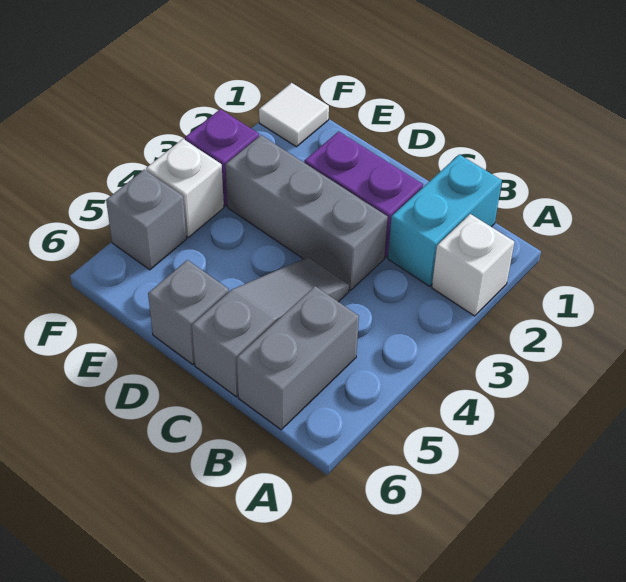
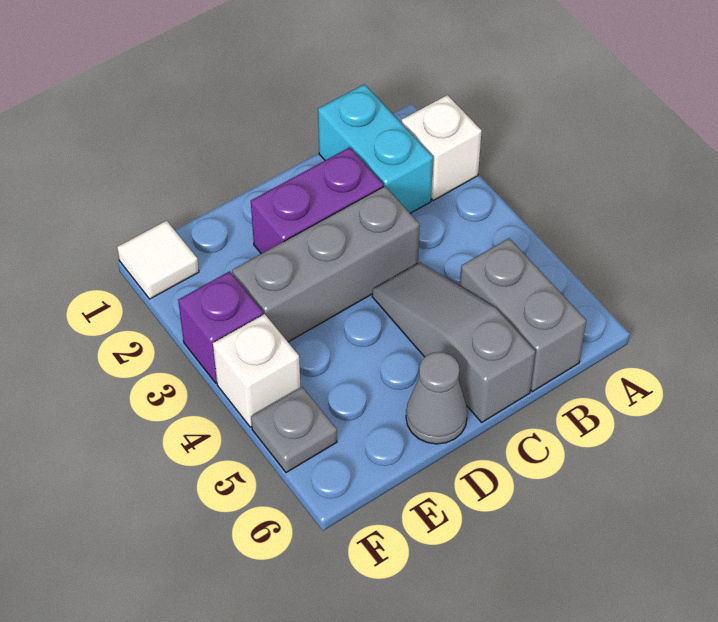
grey 1x1 brick [148,260,229,364] -> grey 1x1 cone [406,352,467,444]
grey 1x1 brick [106,170,187,270] -> grey 1x1 plate [251,387,337,473]

